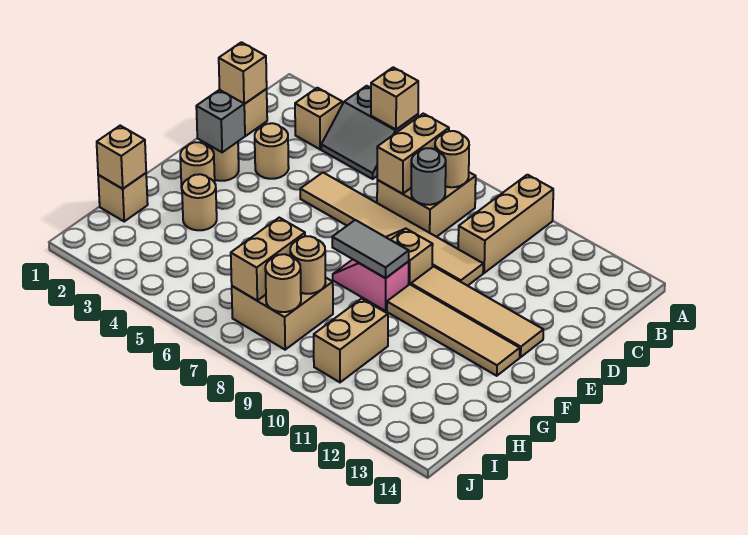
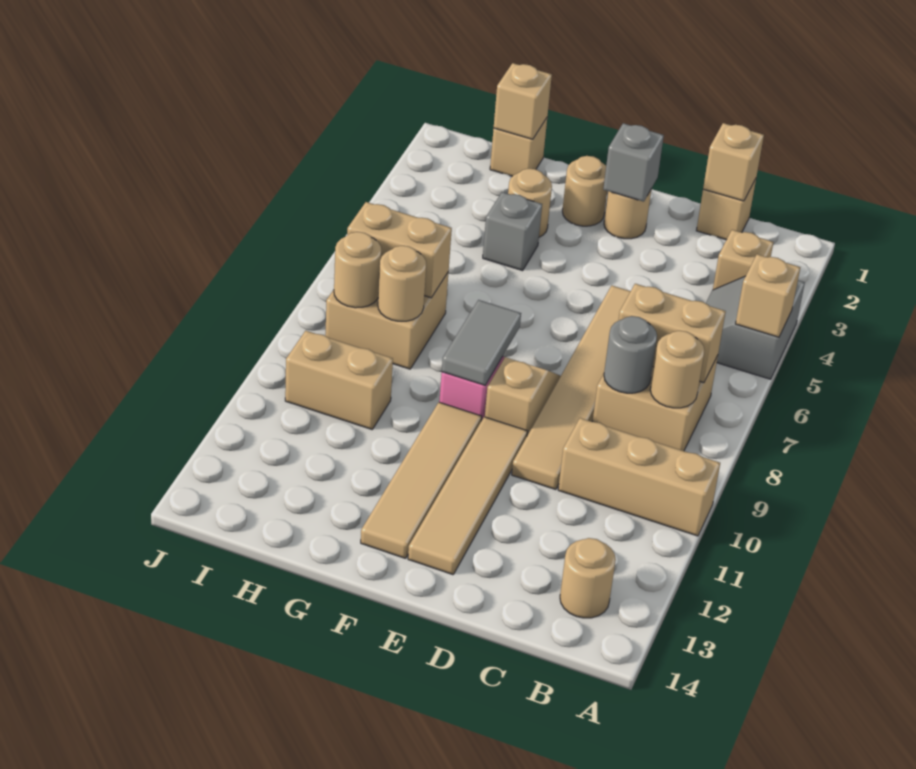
tan 1x1 round brick [255,123,289,179] -> tan 1x1 round brick moved to [560,538,616,618]
none -> grey 1x1 brick [483,192,542,271]

